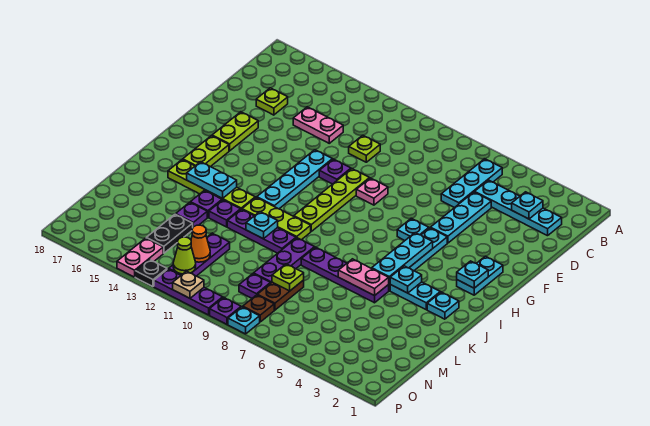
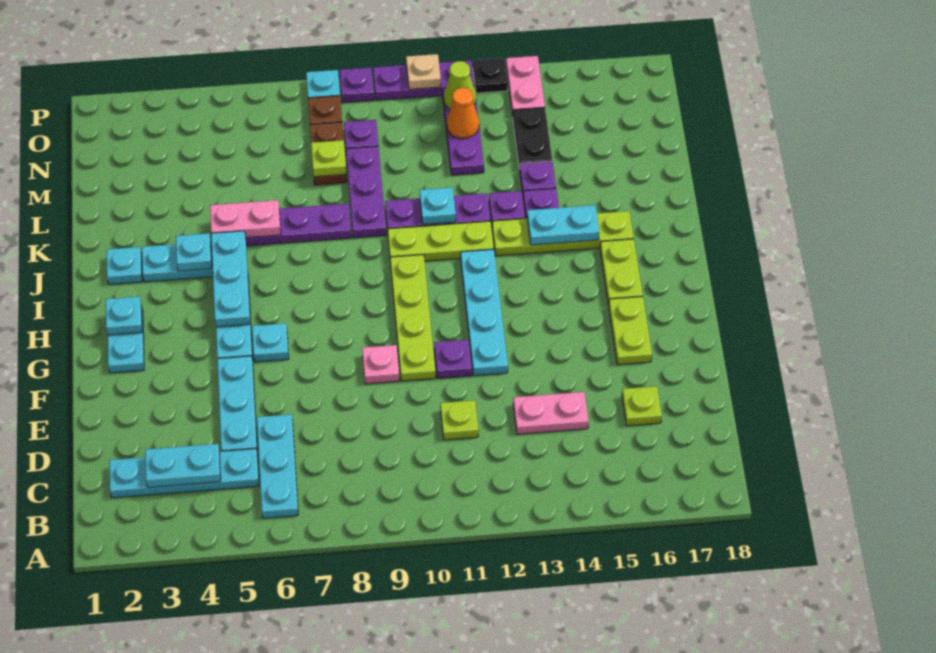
cyan 1x1 plate [512,192,543,219] -> cyan 1x2 plate [145,444,221,487]

